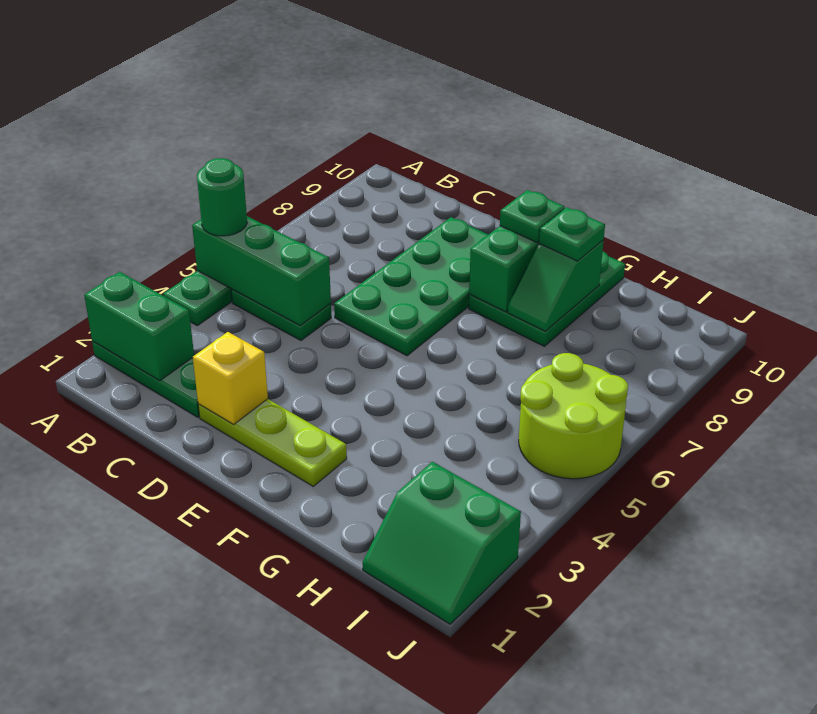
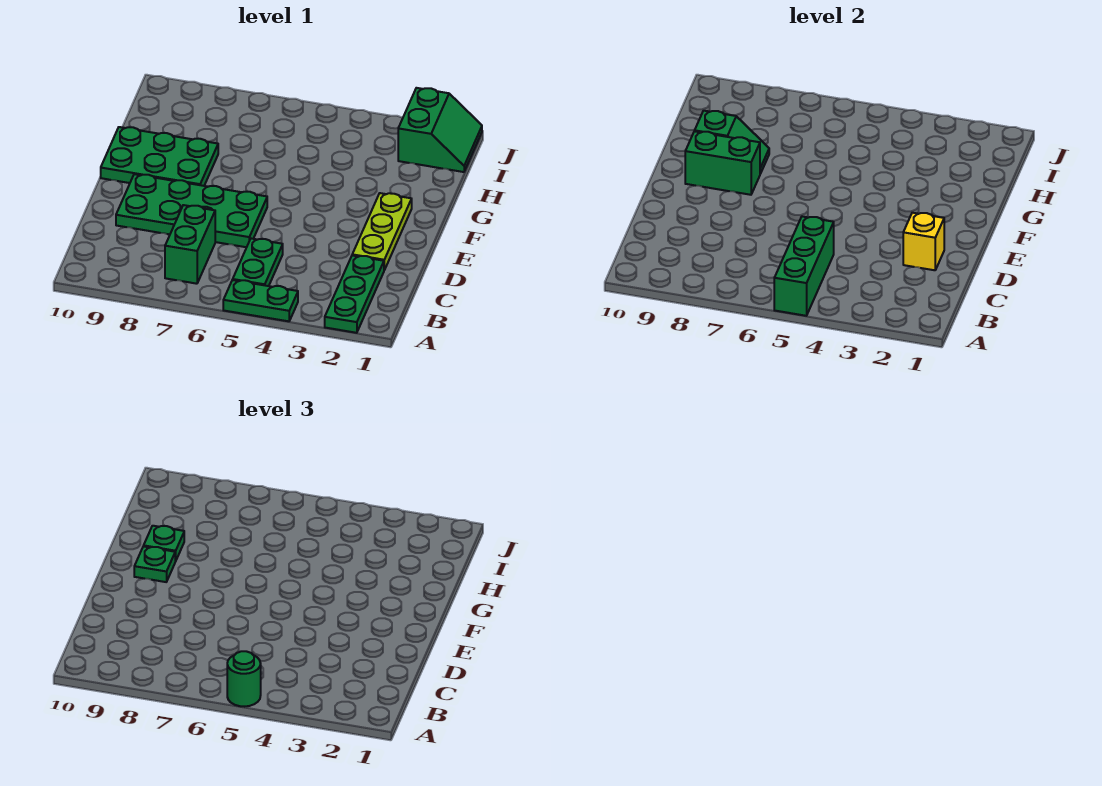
green 1x2 brick [84,272,194,381] -> green 1x2 brick moved to [165,205,215,284]
lime 2x2 round brick [519,353,628,479] -> none

